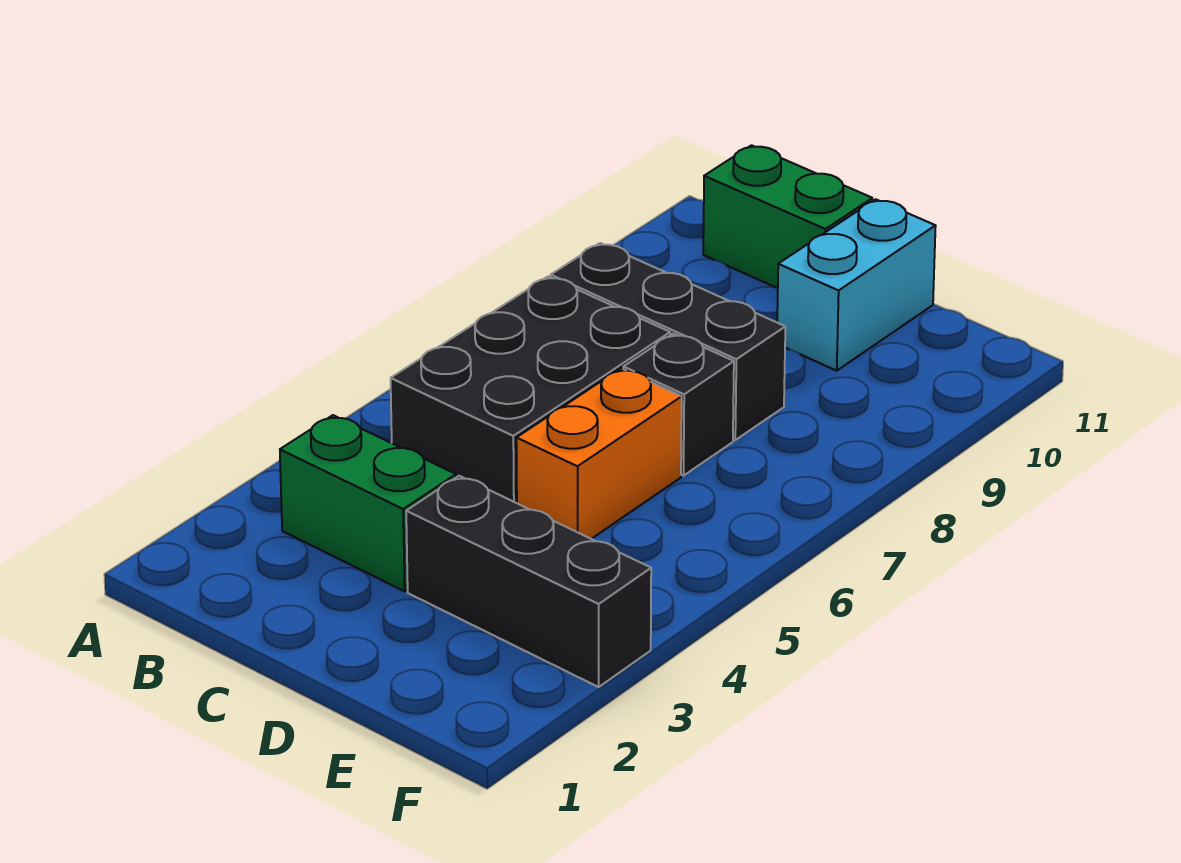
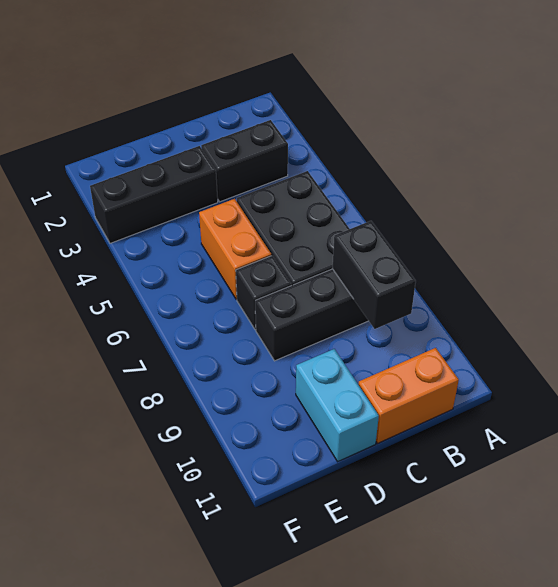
green 1x2 brick [280,415,456,591] -> black 1x2 brick [201,120,288,202]
none -> black 1x2 brick [333,221,416,329]
green 1x2 brick [703,145,872,288] -> orange 1x2 brick [358,348,459,443]

